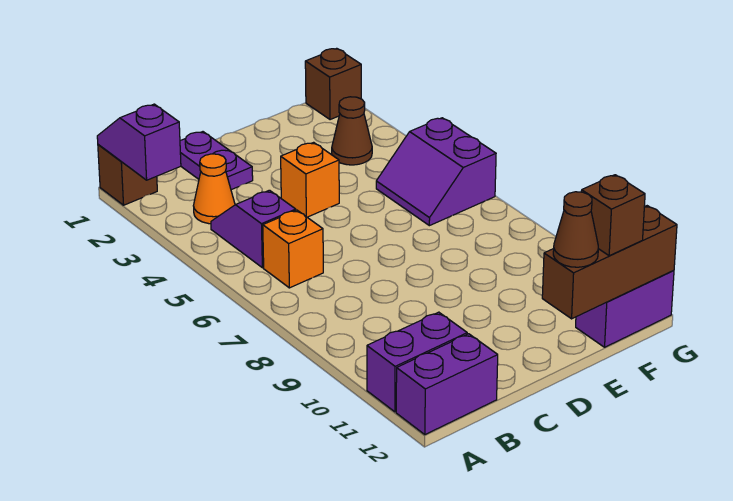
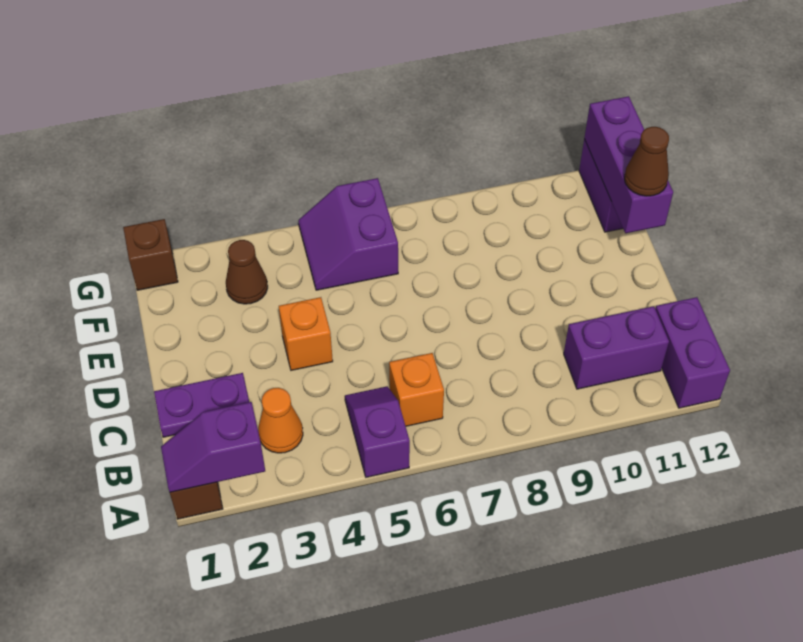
purple 1x2 brick [367,312,467,412] -> purple 1x2 brick turned to [564,306,669,389]
purple 1x2 slope [211,190,296,268] -> purple 1x2 slope turned to [345,386,410,477]
brown 1x3 brick [542,206,677,319] -> purple 1x3 brick [584,96,673,233]
purple 2x2 slope [376,118,496,226] -> purple 2x2 slope turned to [298,178,398,290]
brown 1x1 brick [581,175,645,256] -> none

